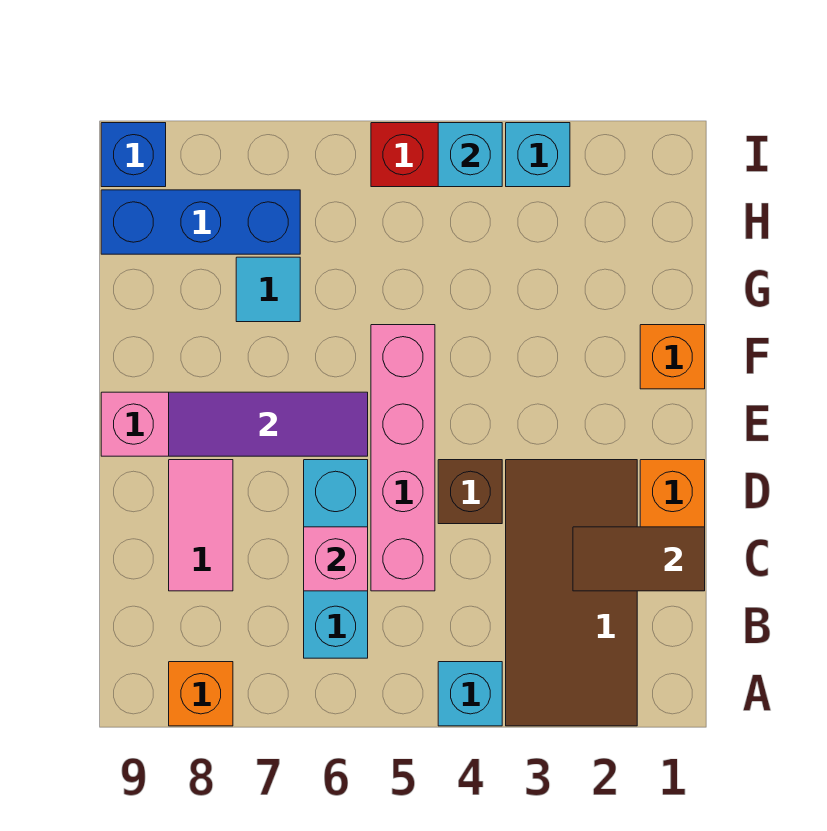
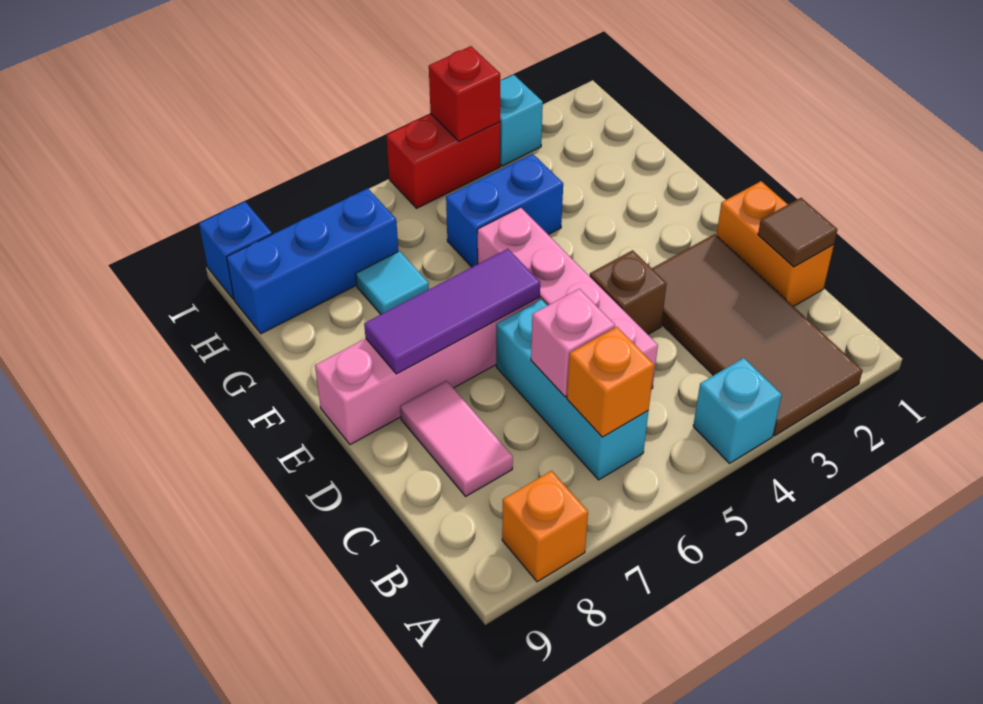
brown 1x2 tile [573,527,705,591] -> brown 1x1 tile [758,198,837,267]
orange 1x1 brick [640,325,705,389] -> orange 1x1 brick moved to [567,327,654,437]
none -> blue 1x2 brick [446,154,563,267]
cyan 1x1 brick [438,123,502,187] -> red 1x1 brick [429,46,500,141]

